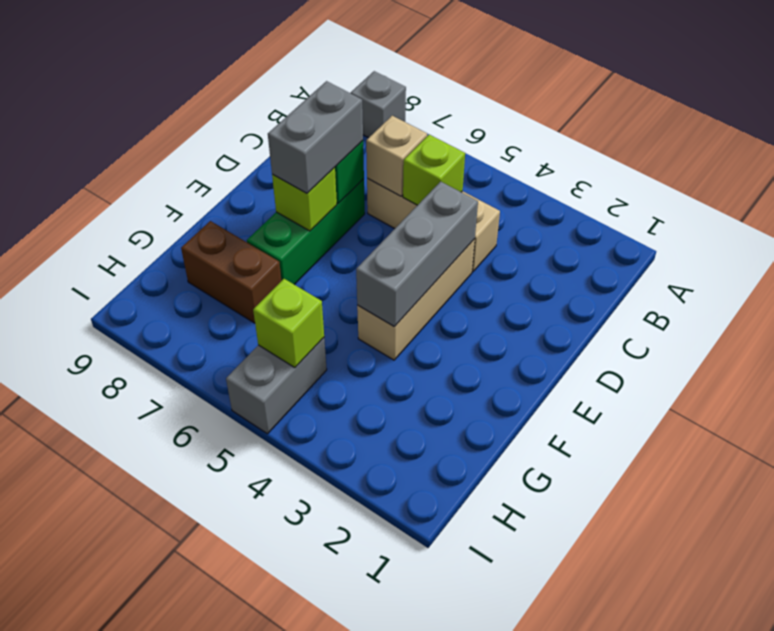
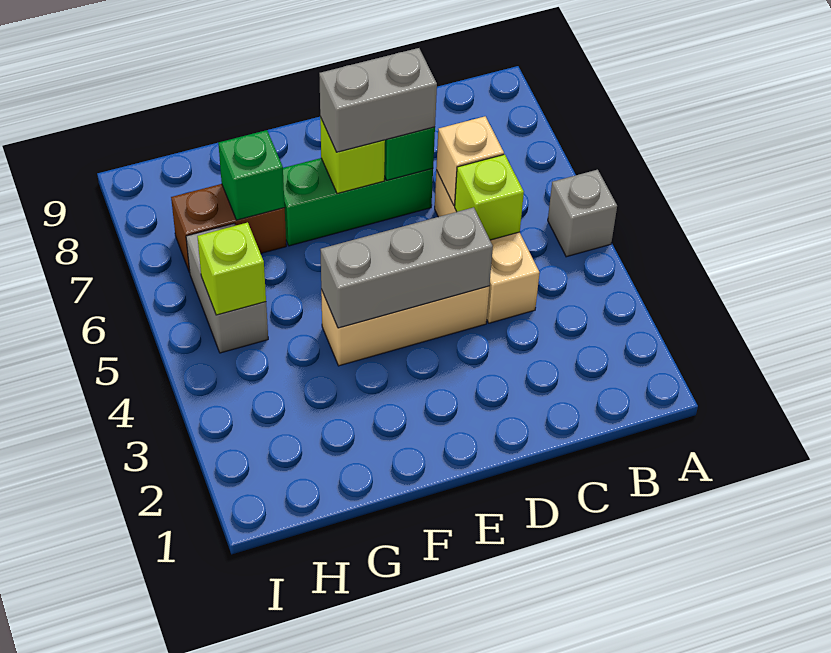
grey 1x1 brick [351,71,406,138] -> grey 1x1 brick moved to [548,170,617,257]
brown 1x2 brick [181,221,281,323] -> brown 1x2 brick turned to [171,184,286,272]
none -> green 1x1 brick [218,130,285,220]
grey 1x2 brick [226,338,327,434] -> grey 1x2 brick turned to [186,223,268,353]

